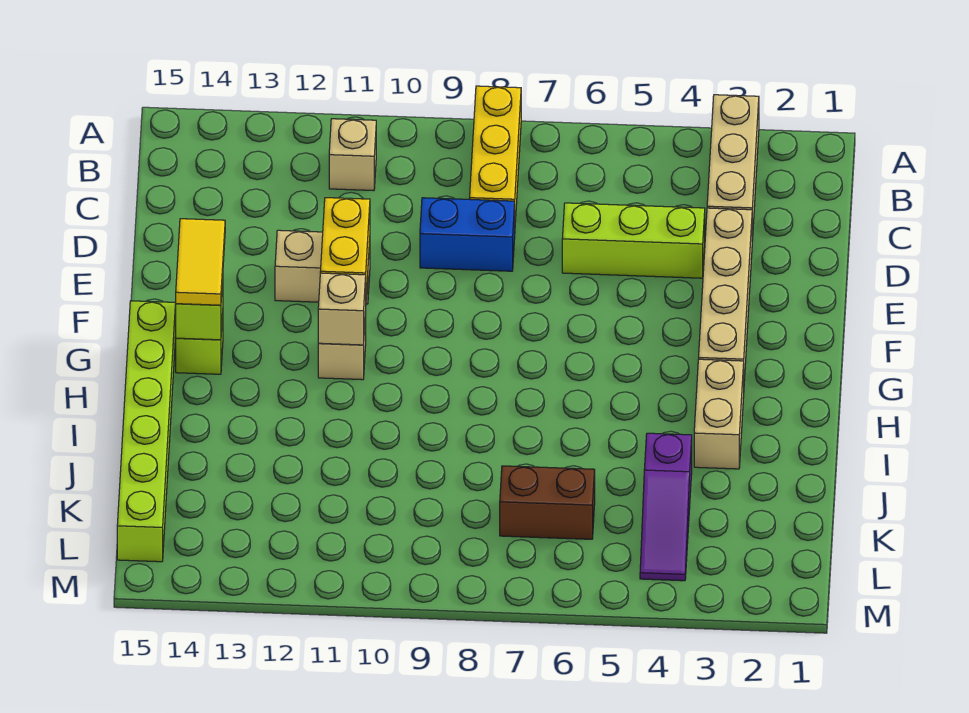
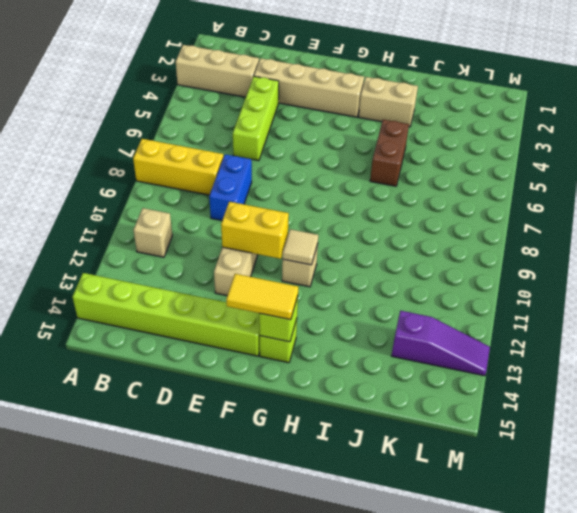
tan 1x1 brick [318,273,366,345] -> tan 1x1 tile [283,229,318,265]
lime 1x6 brick [117,301,176,562] -> lime 1x6 brick moved to [73,273,260,356]
purple 1x3 slope [640,433,692,581] -> purple 1x3 slope moved to [391,311,490,376]
brown 1x2 brick [500,466,595,539] -> brown 1x2 brick moved to [370,120,409,186]

